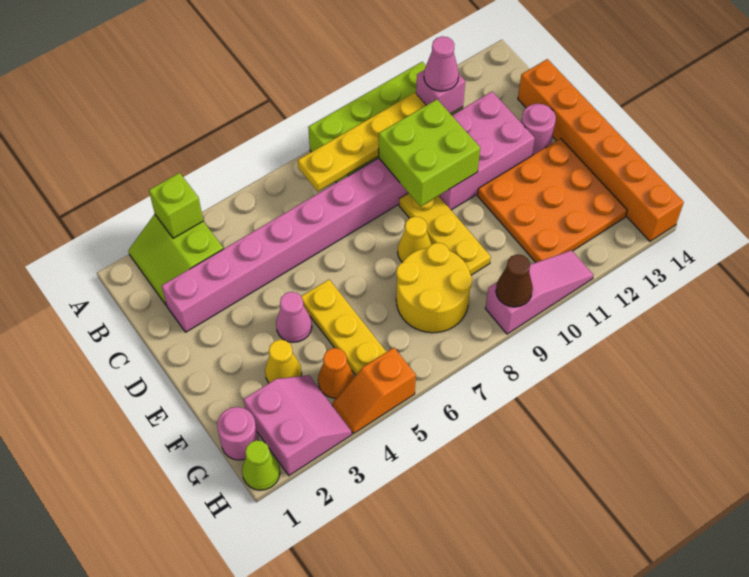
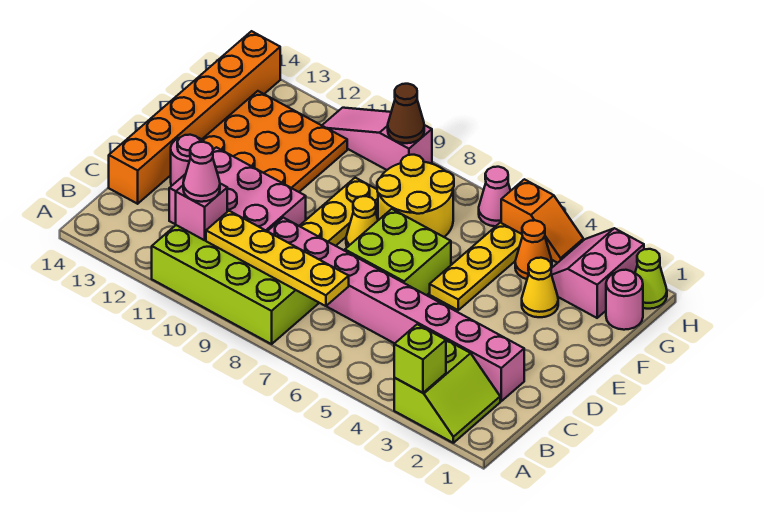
lime 2x2 brick [379,99,480,207] -> lime 2x2 brick moved to [345,209,451,295]
pink 1x1 cone [276,292,312,342] -> pink 1x1 cone moved to [479,167,510,226]

